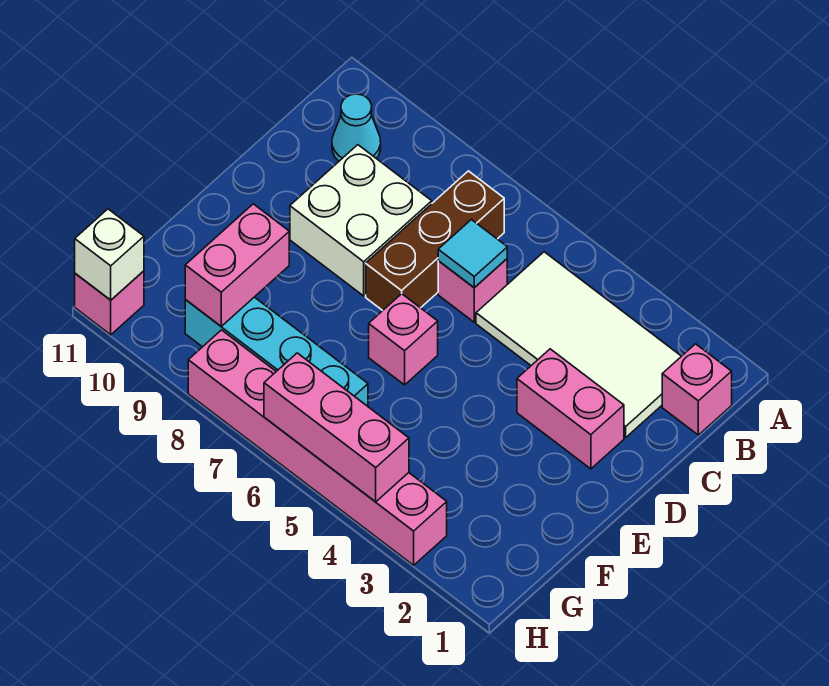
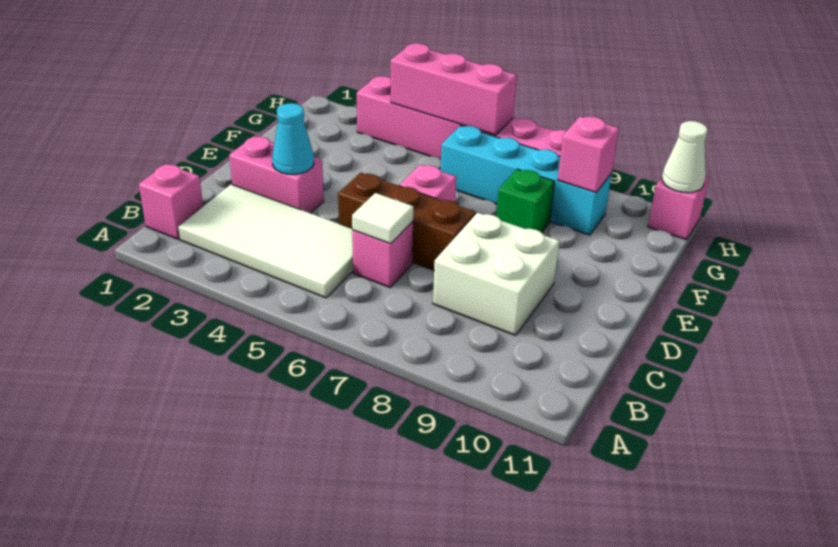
brown 1x3 brick [366,171,504,311] -> brown 1x3 brick turned to [338,173,476,270]
cyan 1x1 cone [332,94,381,161] -> cyan 1x1 cone moved to [272,103,314,174]
cyan 1x1 tile [438,220,507,288] -> white 1x1 tile [352,193,414,244]
none -> green 1x1 brick [496,169,554,233]
pink 1x2 brick [185,204,289,326] -> pink 1x1 brick [558,117,619,192]
white 1x1 brick [75,209,144,300] -> white 1x1 cone [662,121,708,193]

